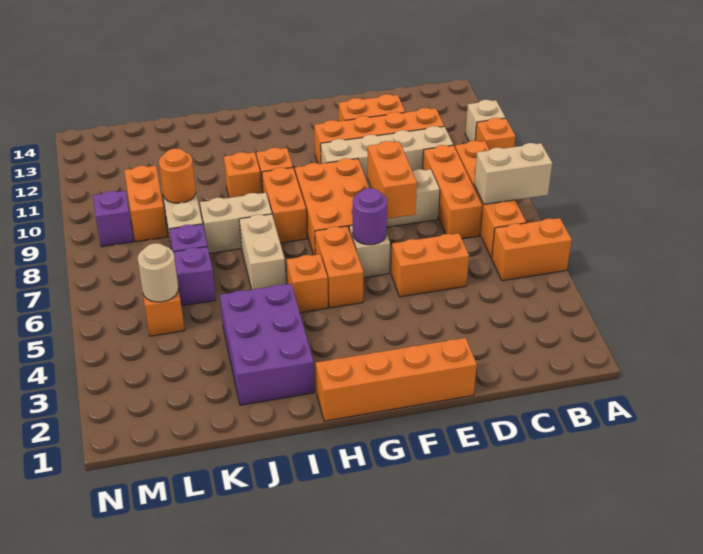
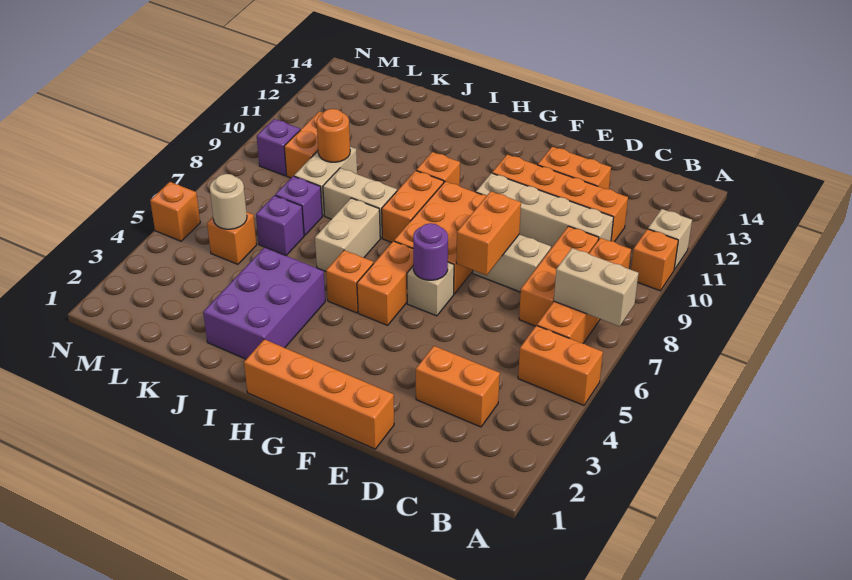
orange 1x2 brick [391,233,469,297] -> orange 1x2 brick moved to [416,346,500,427]
orange 1x1 brick [224,152,261,198] -> orange 1x1 brick moved to [150,182,200,241]

